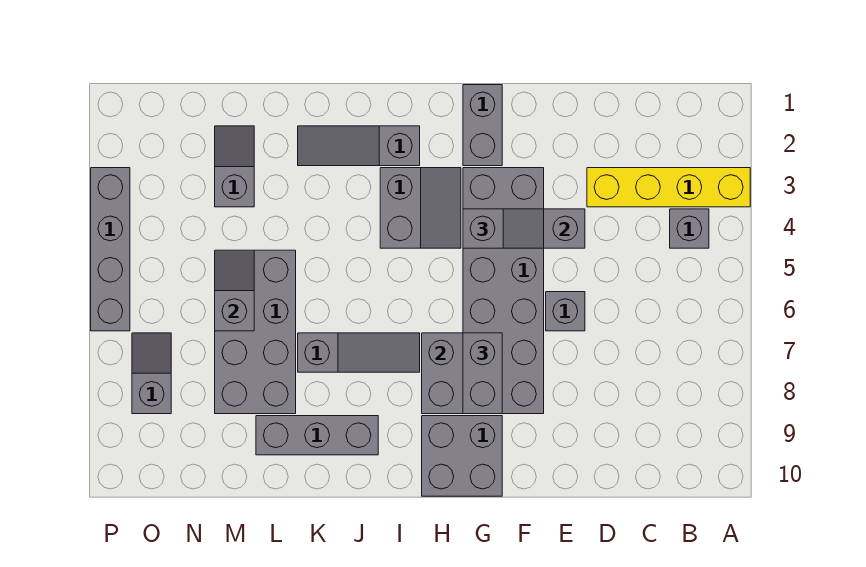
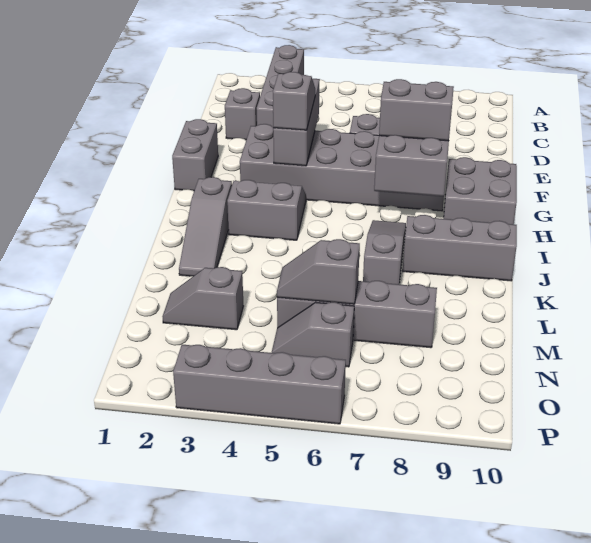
yellow 1x4 brick [587,168,750,207] -> grey 1x4 brick [257,45,304,127]
grey 1x1 brick [670,209,709,248] -> grey 1x1 brick moved to [225,88,260,140]
grey 1x2 brick [463,85,502,166] -> grey 1x2 brick turned to [172,119,218,191]
grey 1x3 brick [256,416,378,455] -> grey 1x3 brick turned to [403,215,517,281]
grey 2x4 brick [215,250,296,414] -> grey 1x4 brick [277,281,437,348]
grey 1x2 slope [132,333,171,414] -> grey 1x2 slope moved to [271,302,354,367]

